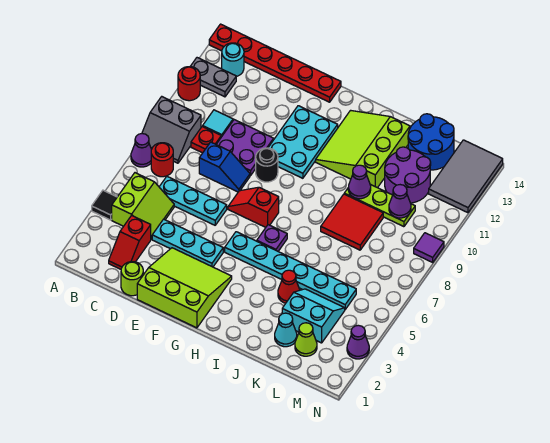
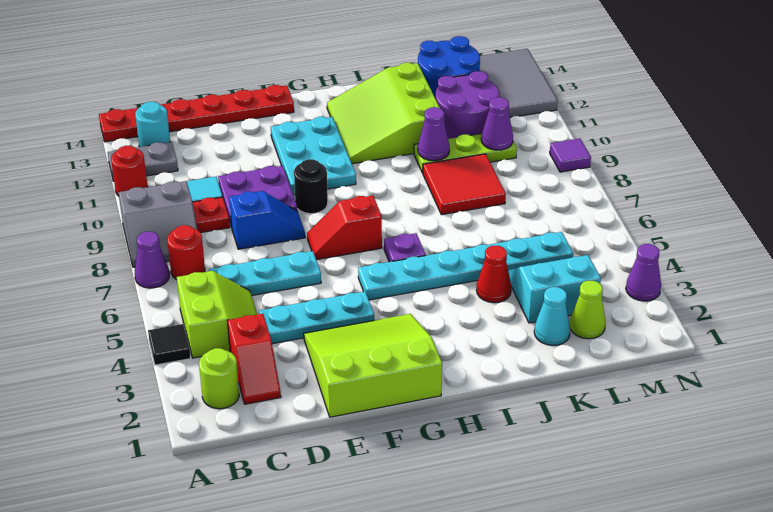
lime 1x1 round brick [121,262,143,296] -> lime 1x1 round brick moved to [199,348,239,409]

